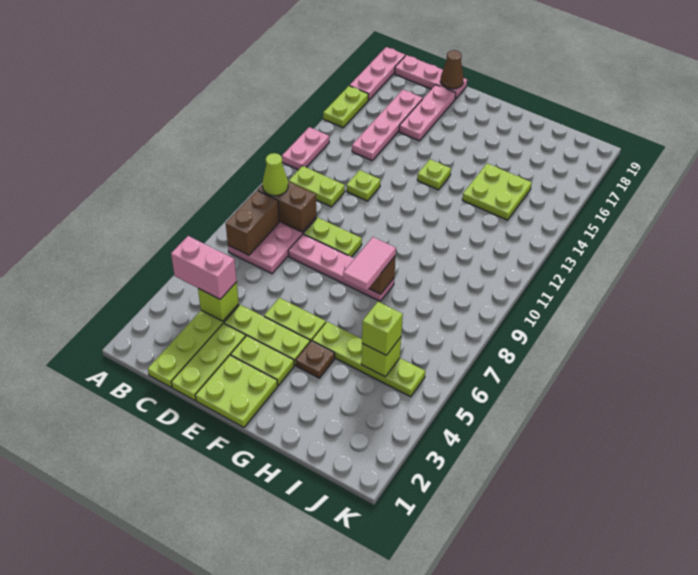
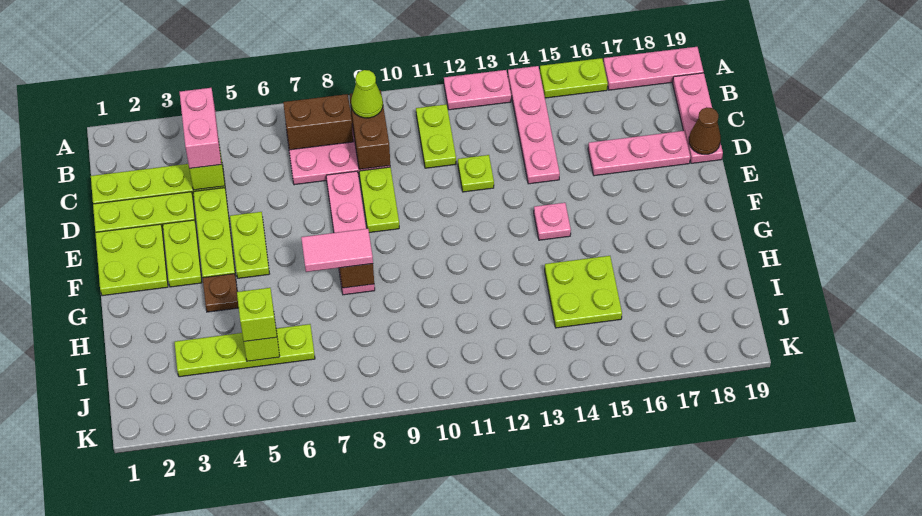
pink 1x4 plate [352,90,423,160] -> pink 1x4 plate turned to [508,66,560,184]
lime 1x1 plate [417,159,451,190] -> pink 1x1 plate [534,203,571,240]
lime 1x4 plate [312,322,425,397] -> lime 1x4 plate turned to [175,324,315,377]

